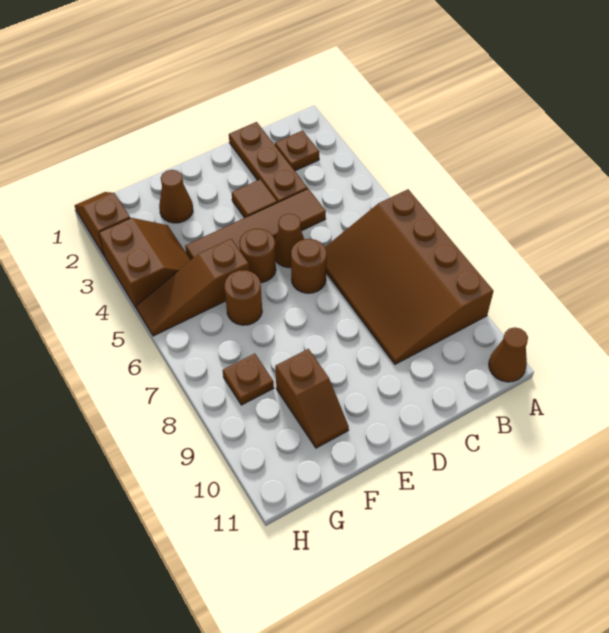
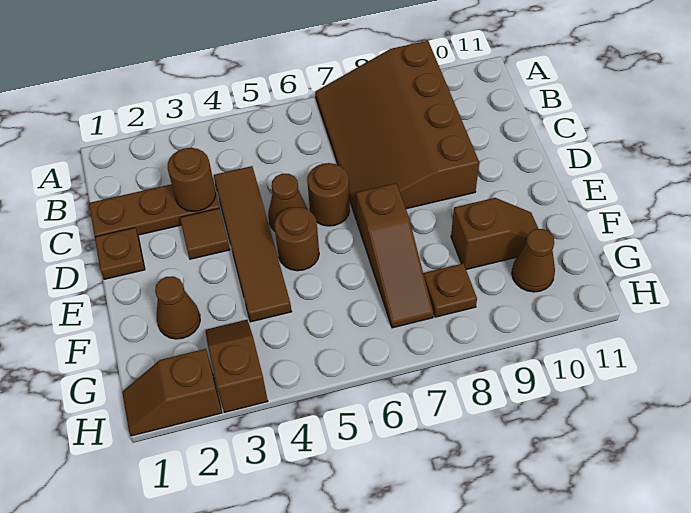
brown 3x4 slope [325,189,494,364] -> brown 3x4 slope turned to [315,41,479,220]
brown 1x1 cone [489,327,528,382] -> brown 1x1 cone moved to [512,229,555,292]
brown 1x1 plate [275,131,319,171] -> brown 1x1 plate moved to [95,228,145,279]
brown 1x3 slope [136,239,249,336] -> brown 1x3 slope moved to [356,183,433,328]
brown 1x1 round brick [224,270,262,325] -> brown 1x1 round brick moved to [168,148,216,211]
brown 2x2 slope [99,218,191,309] -> brown 1x2 slope [205,320,268,412]

